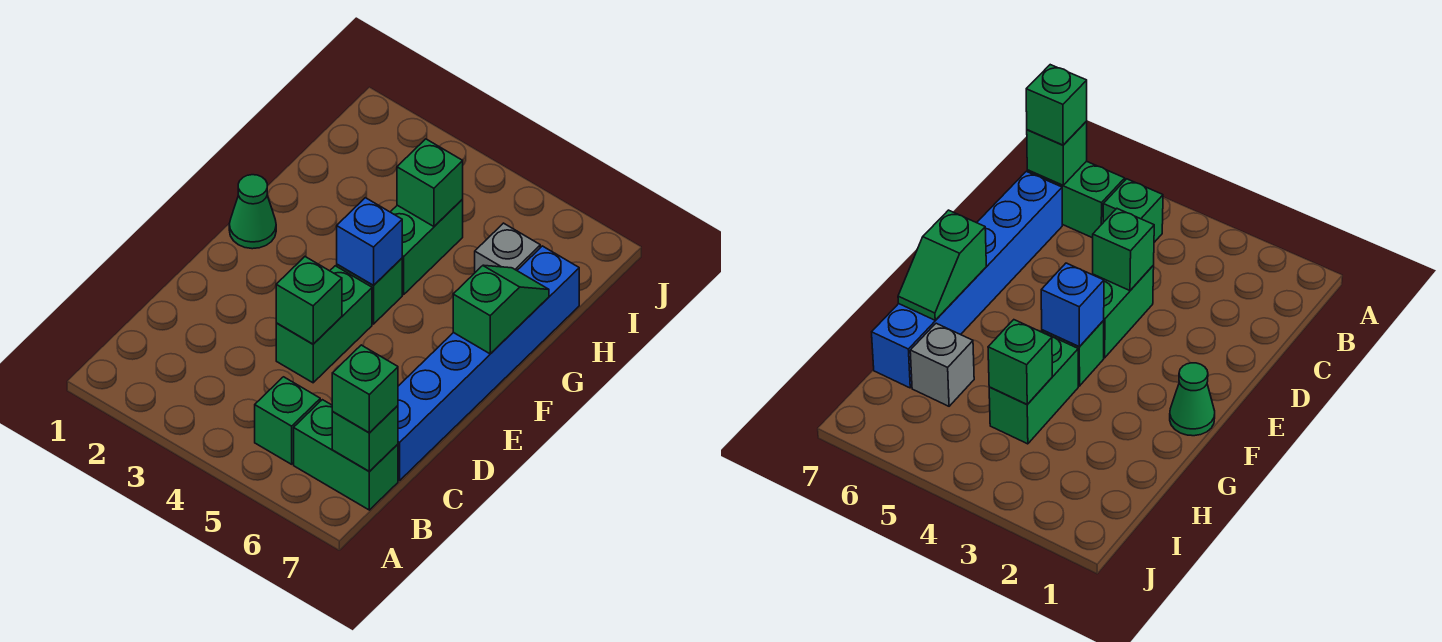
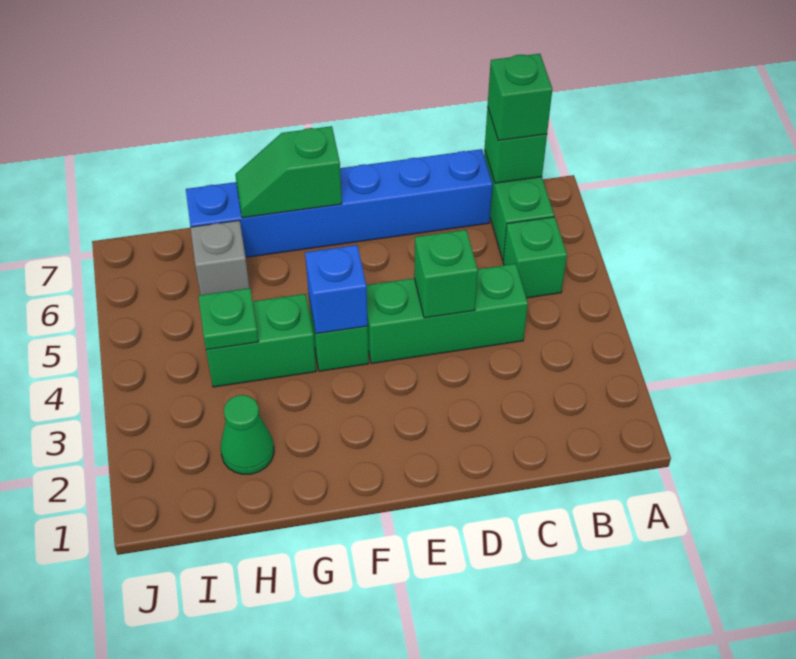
green 1x2 brick [276,266,372,383] -> green 1x3 brick [366,264,528,364]
green 1x1 cone [229,175,276,249] -> green 1x1 cone moved to [221,395,274,474]
green 1x1 brick [397,139,463,226] -> green 1x1 plate [199,288,258,350]

